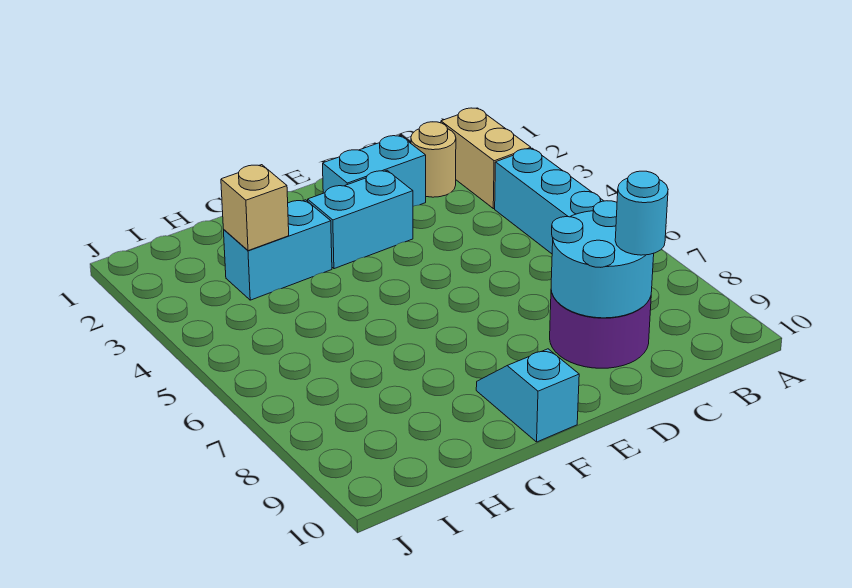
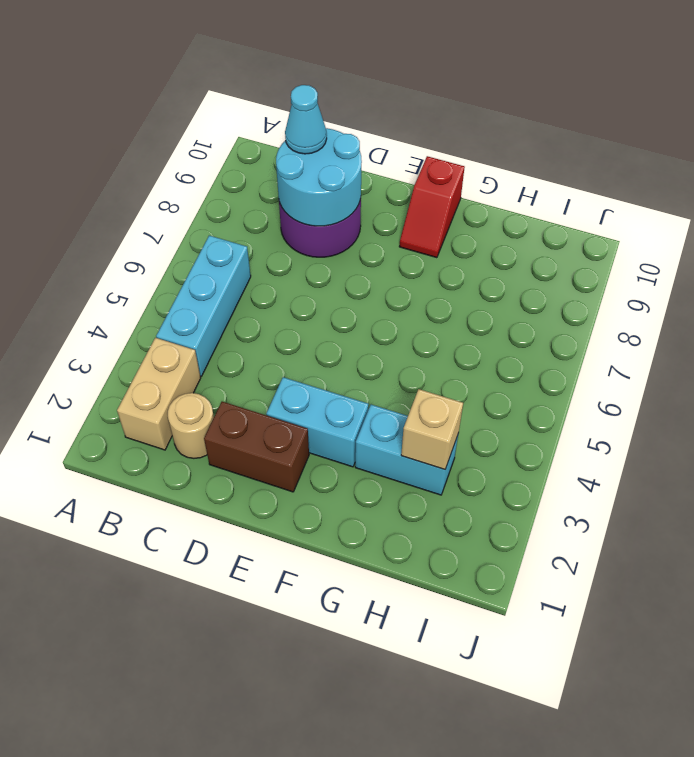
cyan 1x1 round brick [615,171,668,255] -> cyan 1x1 cone [285,85,327,154]
cyan 1x2 brick [323,136,426,206] -> brown 1x2 brick [204,402,309,492]
cyan 1x2 slope [476,349,579,442] -> red 1x2 slope [399,156,465,258]

